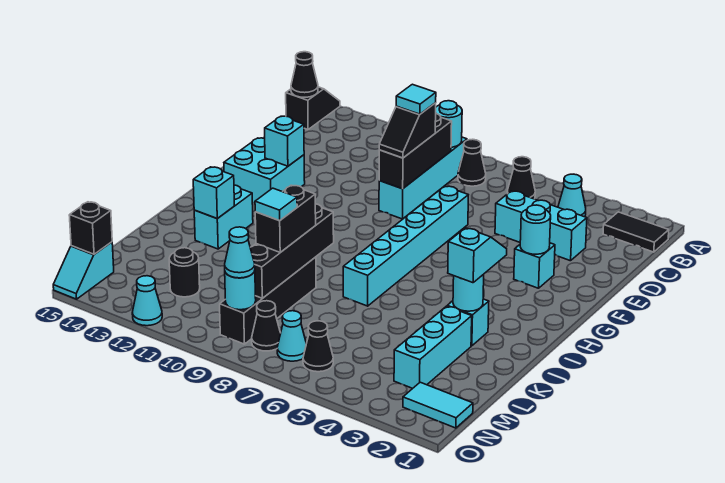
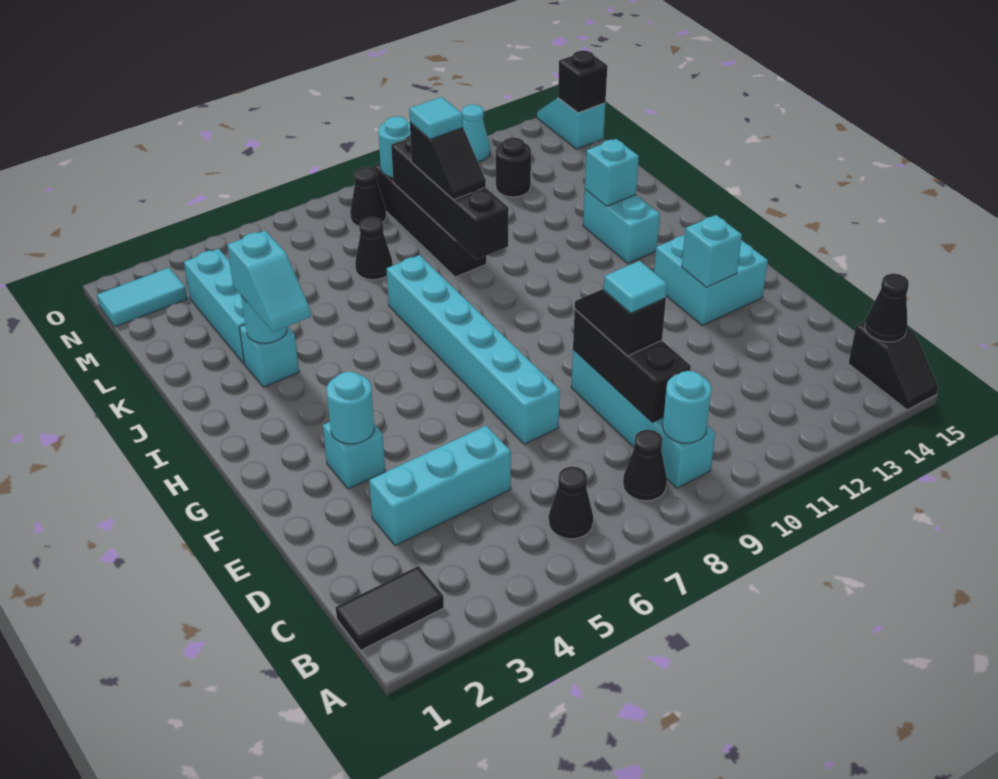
cyan 1x1 cone [558,174,586,217] -> none
black 1x2 brick [255,185,316,252] -> black 1x2 slope [410,122,486,200]
black 1x1 cone [303,321,333,372] -> black 1x1 cone moved to [355,217,393,280]
cyan 1x1 cone [277,311,306,361] -> none
cyan 1x1 cone [225,227,255,278] -> none

